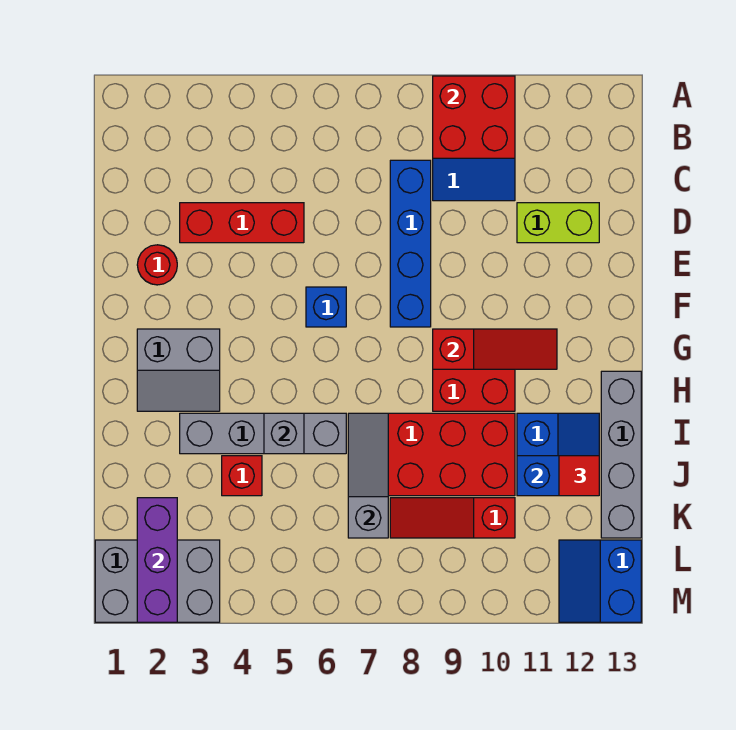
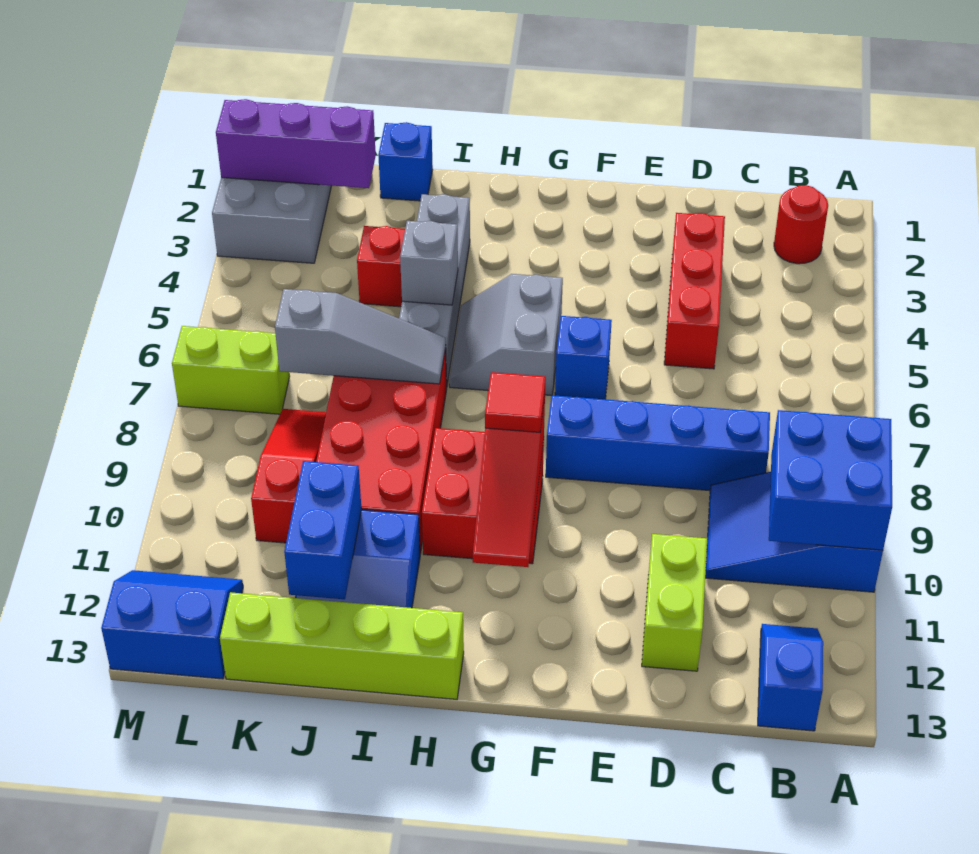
red 2x2 brick [433,76,515,158] -> blue 2x2 brick [769,410,892,550]
none -> blue 1x2 slope [758,624,823,731]
red 1x1 round brick [137,245,177,285] -> red 1x1 round brick moved to [774,185,828,264]
grey 2x2 slope [137,329,220,411] -> grey 2x2 slope moved to [449,274,563,395]
grey 1x4 brick [601,371,641,538] -> lime 1x4 brick [220,592,464,699]
none -> blue 1x1 brick [378,122,433,201]
red 1x1 tile [559,456,599,496] -> red 1x1 tile moved to [485,372,546,432]
none -> lime 1x2 brick [172,326,290,414]

